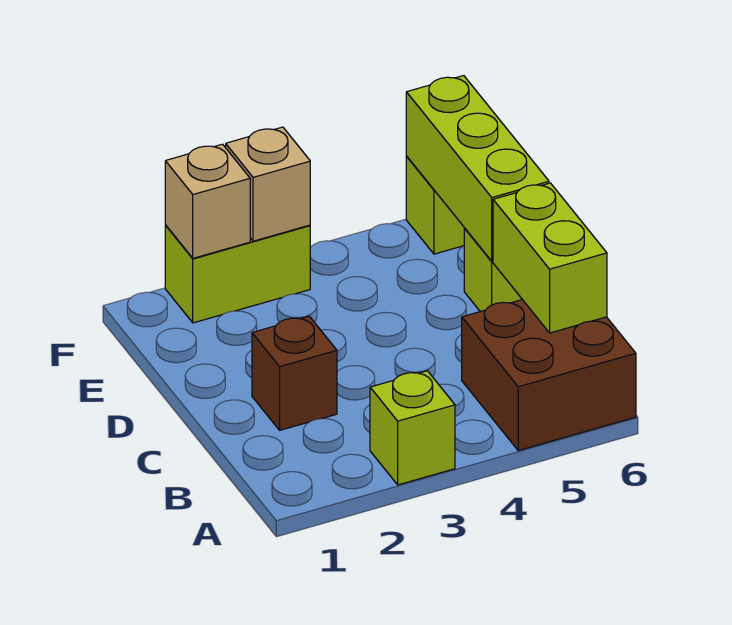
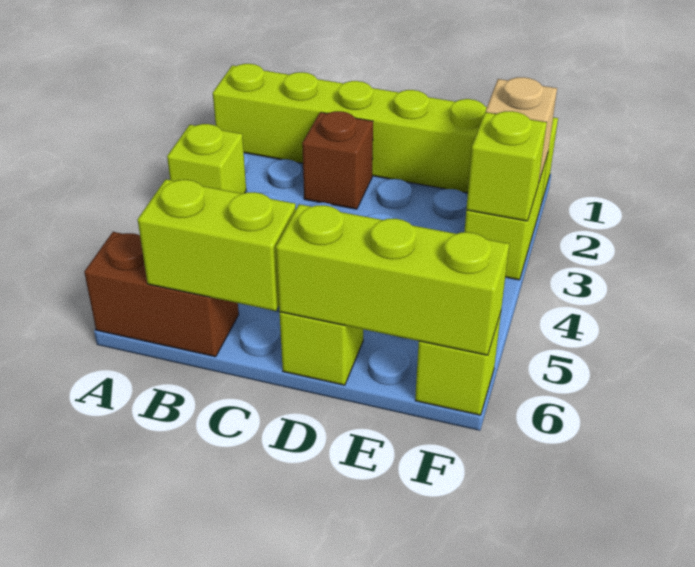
none -> lime 1x6 brick [213,64,558,204]
brown 2x2 brick [462,300,636,451] -> brown 1x2 brick [84,232,239,357]
tan 1x1 brick [226,127,310,241] -> lime 1x1 brick [466,111,547,221]

